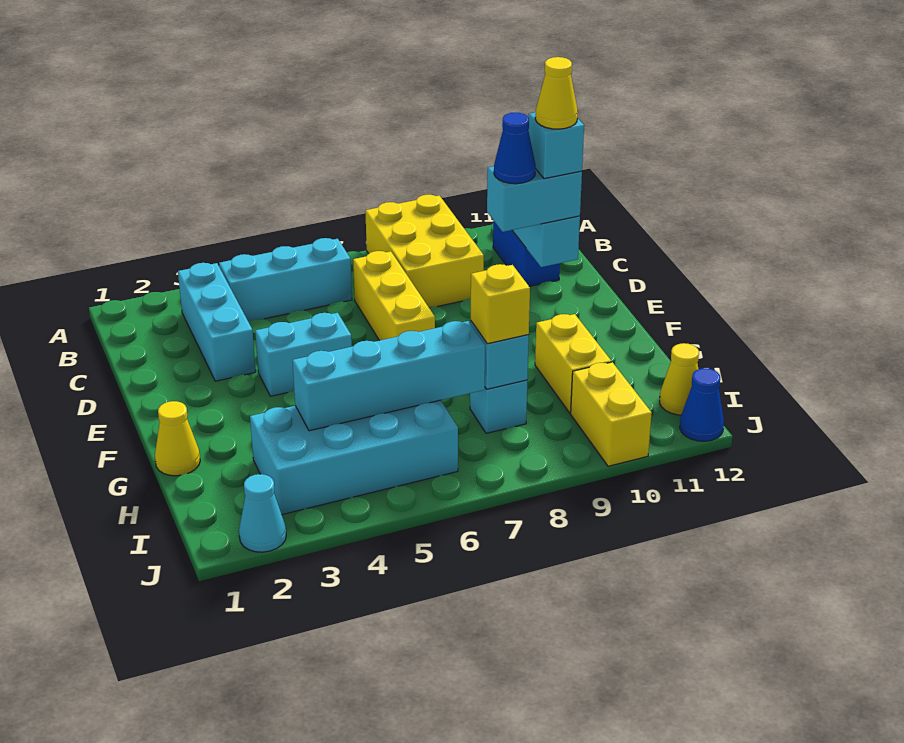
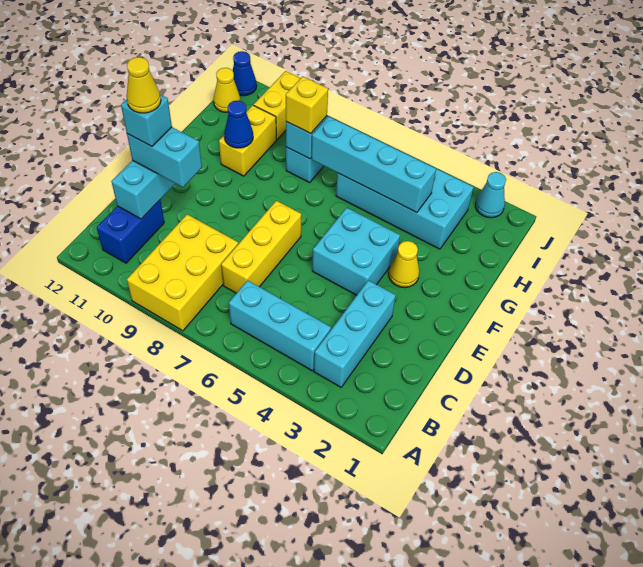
blue 1x1 cone [494,112,536,184] -> blue 1x1 cone moved to [224,101,253,148]
cyan 1x2 brick [255,313,352,396] -> cyan 2x2 brick [312,208,400,295]
yellow 1x1 cone [155,401,200,476] -> yellow 1x1 cone moved to [389,241,419,288]

